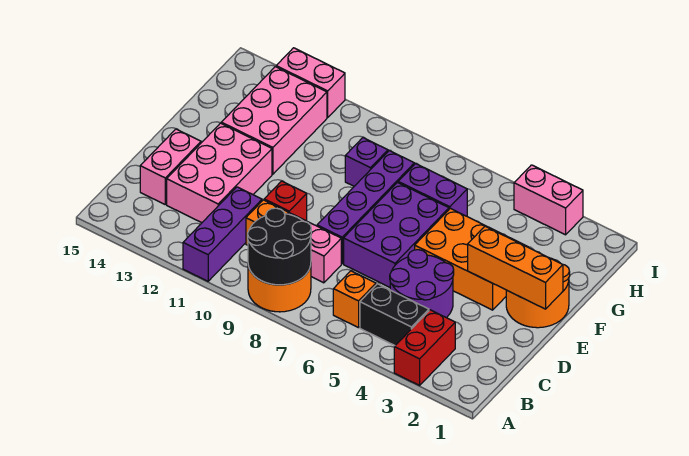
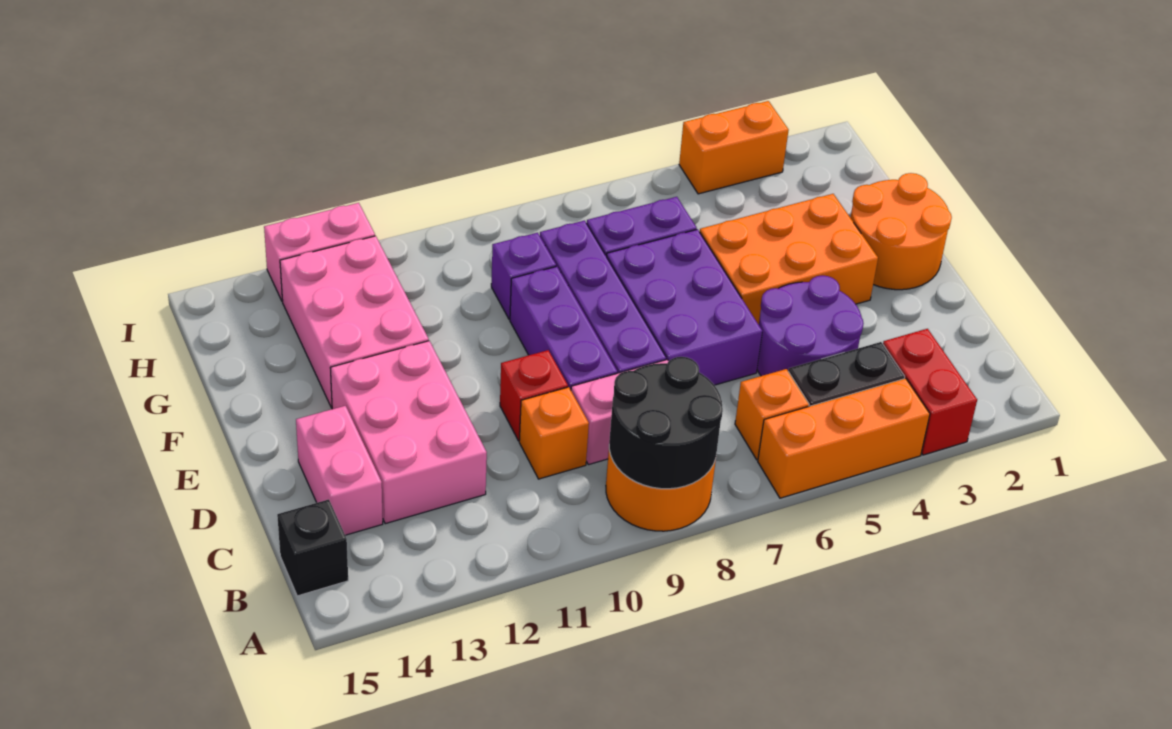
purple 1x3 brick [183,187,262,281] -> purple 1x3 brick moved to [510,267,617,390]
none -> black 1x1 brick [277,499,348,596]
orange 1x3 brick [468,226,563,309] -> orange 1x3 brick moved to [758,378,930,498]
pink 1x2 brick [514,165,583,235] -> orange 1x2 brick [679,101,789,194]

